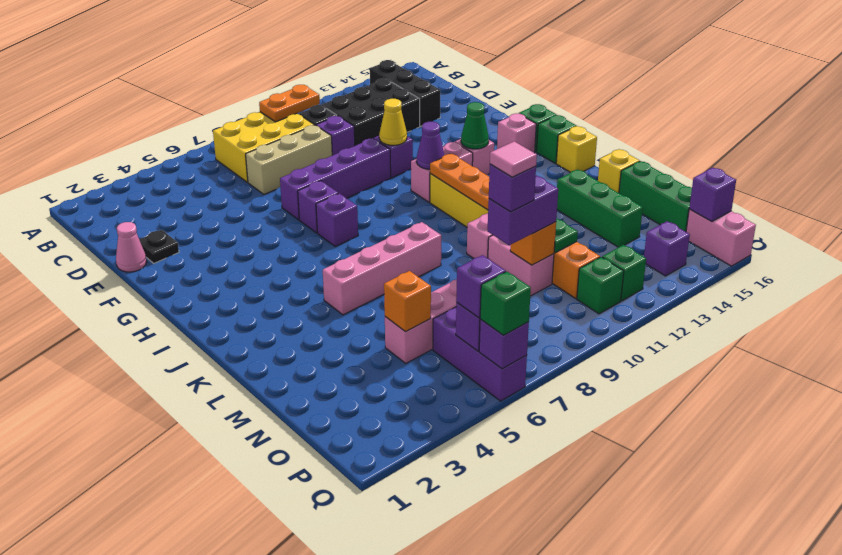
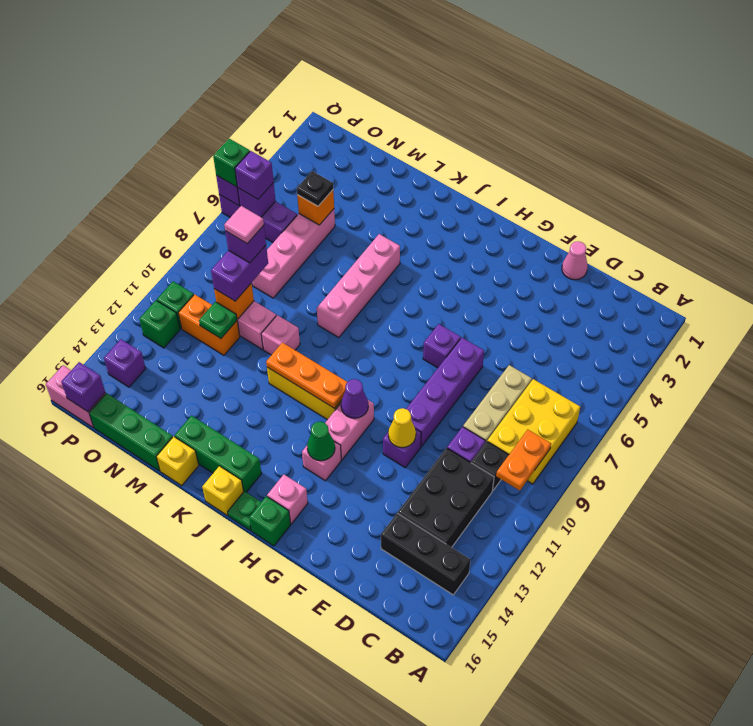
black 1x1 plate [139,230,179,263] -> black 1x1 plate moved to [297,171,333,206]
purple 1x1 brick [316,193,358,246] -> none
green 1x1 brick [537,115,576,163] -> green 1x1 plate [228,491,261,531]
green 1x3 brick [557,169,643,247] -> green 1x3 brick moved to [175,416,261,492]

